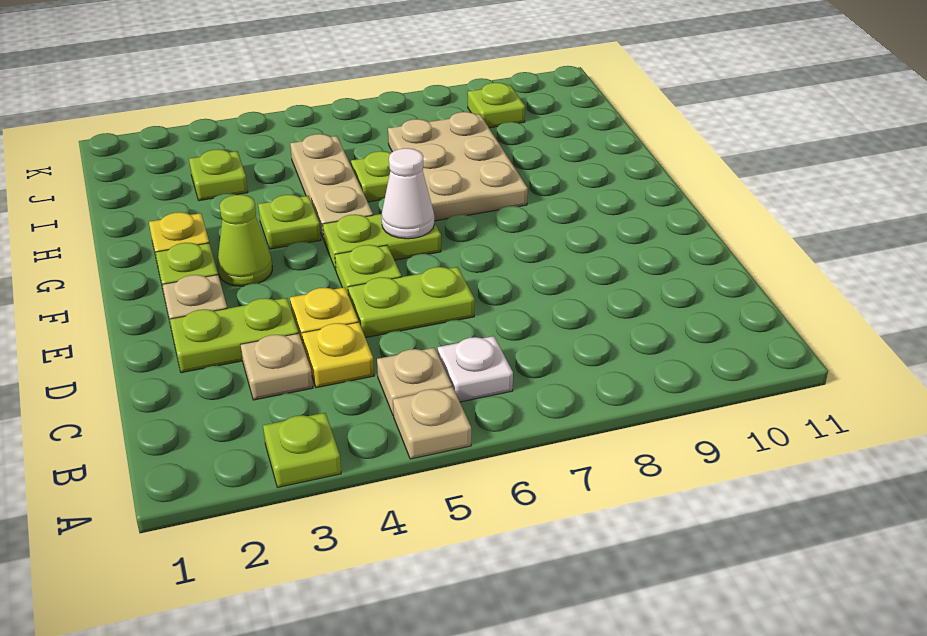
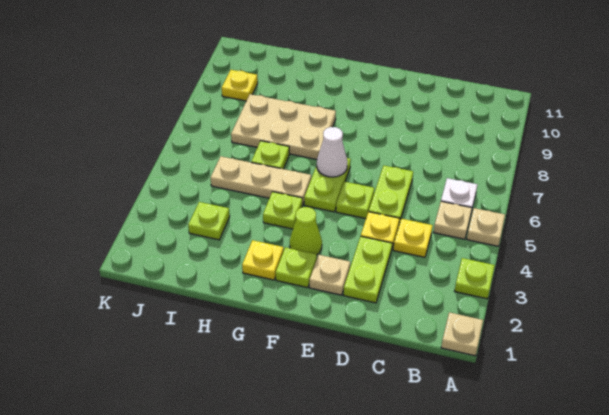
tan 1x1 plate [241,333,313,400] -> tan 1x1 plate moved to [441,312,483,356]
lime 1x1 plate [468,83,525,128] -> yellow 1x1 plate [222,70,258,101]

